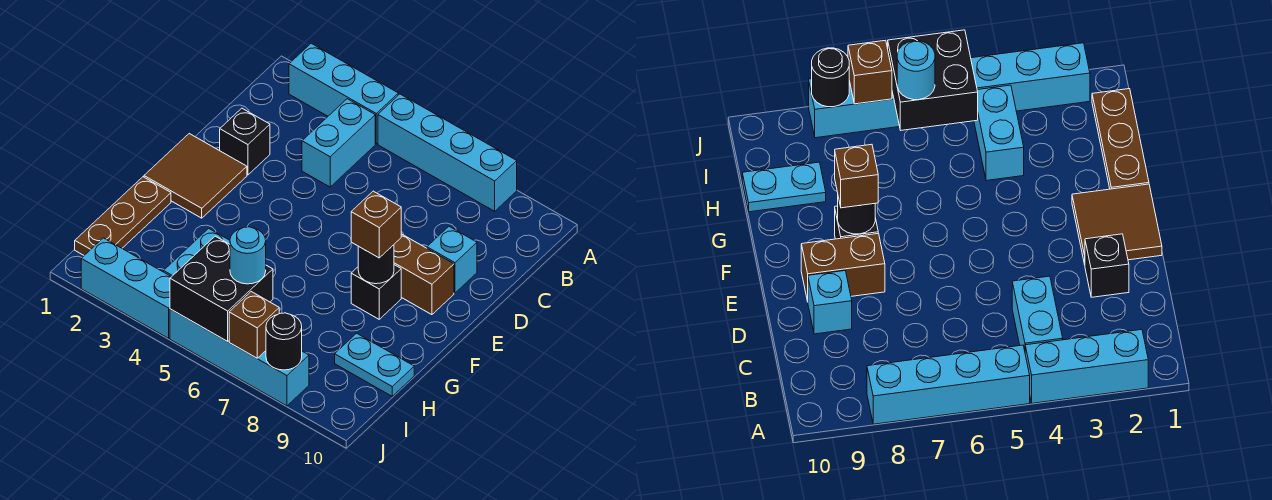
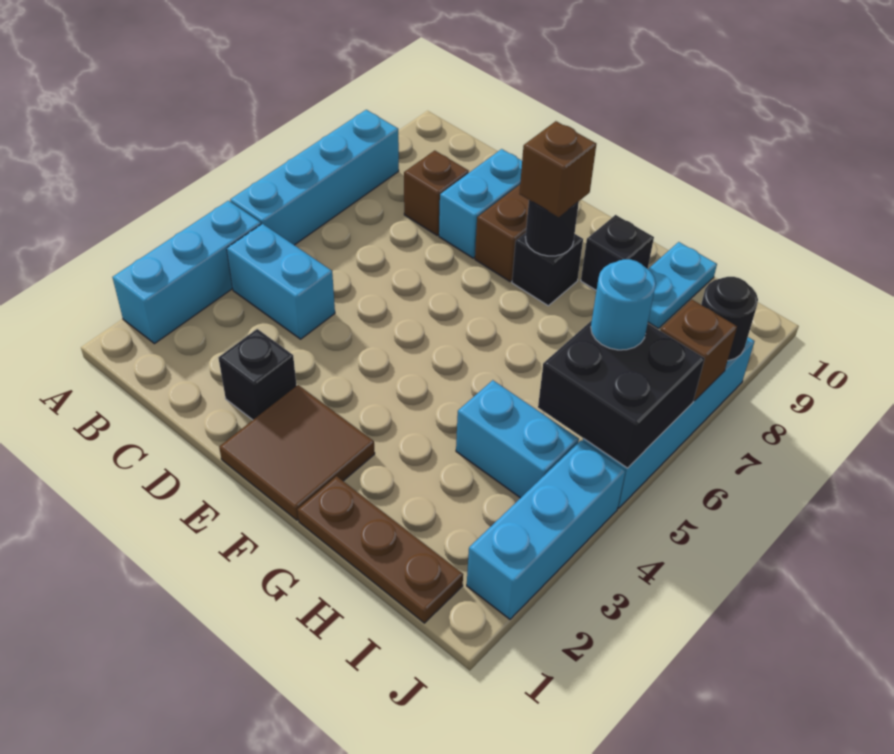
none -> brown 1x1 brick [404,151,469,235]
cyan 1x1 brick [427,227,477,293] -> cyan 1x2 brick [439,149,522,258]
none -> black 1x1 brick [581,215,654,290]

